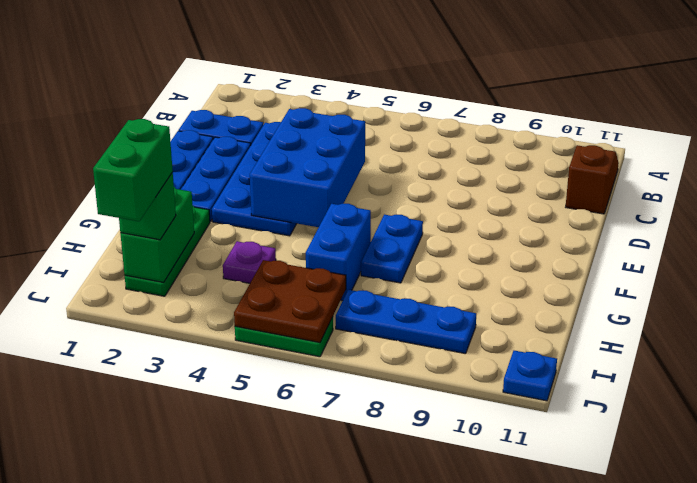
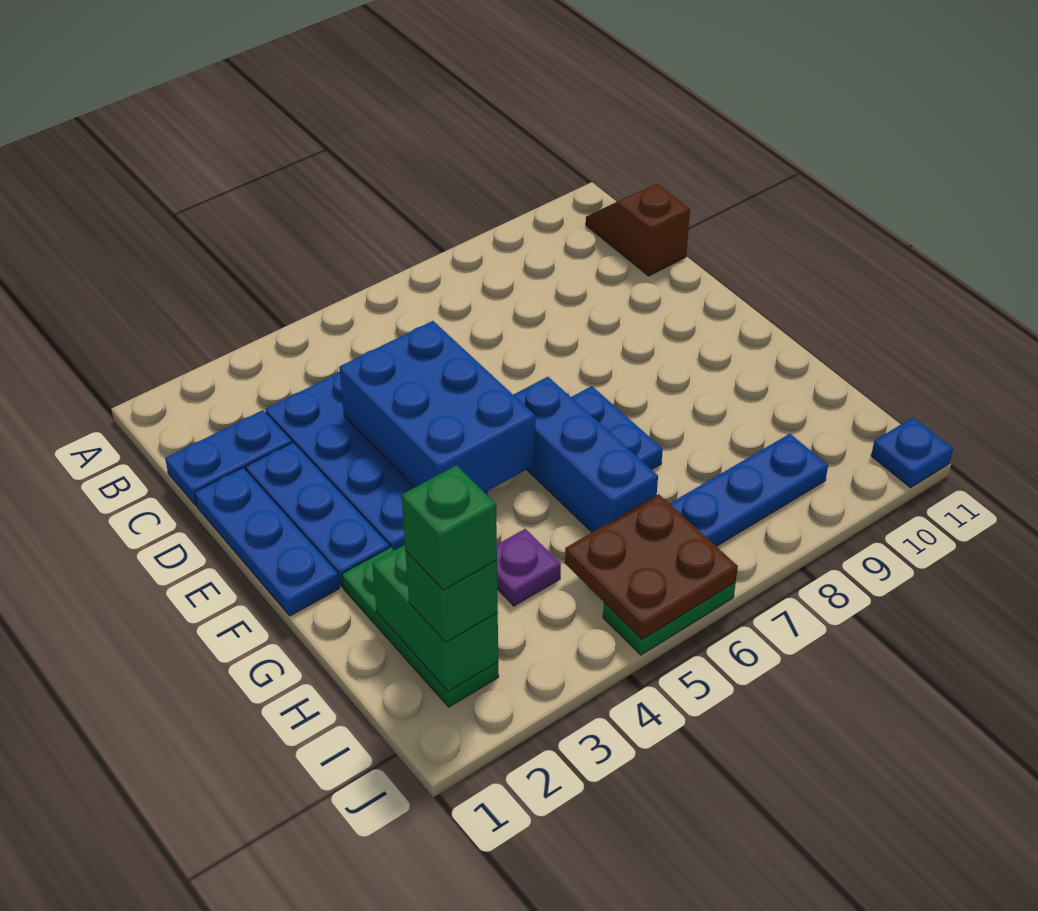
blue 1x2 brick [306,204,371,301] -> blue 1x3 brick [513,377,658,532]
green 1x2 brick [93,119,173,221] -> green 1x1 brick [402,465,497,590]

